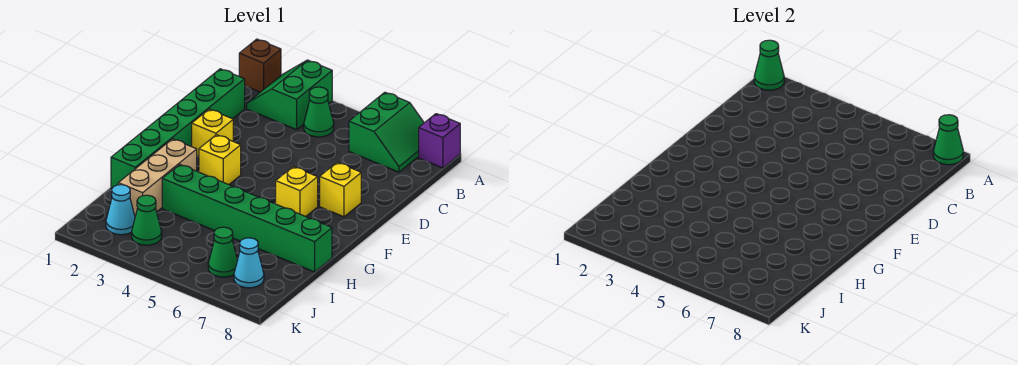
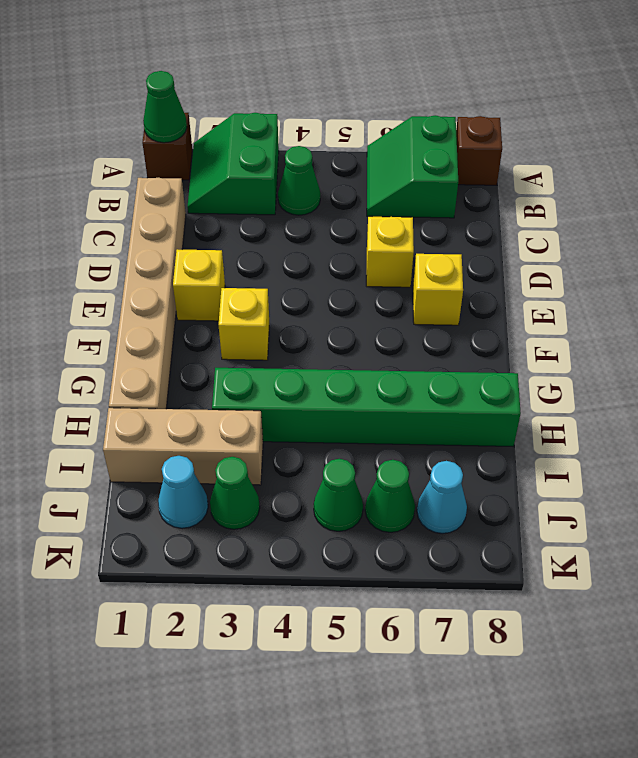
green 2x2 slope [349,92,424,172] -> green 2x2 slope turned to [367,115,458,218]
purple 1x1 brick [419,114,460,168] -> brown 1x1 brick [456,116,502,185]
green 1x1 cone [933,115,963,165] -> green 1x1 cone moved to [314,459,363,531]
green 1x6 brick [111,69,245,188] -> tan 1x6 brick [109,178,186,409]
yellow 1x1 brick [276,167,318,217] -> yellow 1x1 brick moved to [366,217,414,287]
tan 1x3 brick [118,139,197,216] -> tan 1x3 brick turned to [103,408,263,485]

